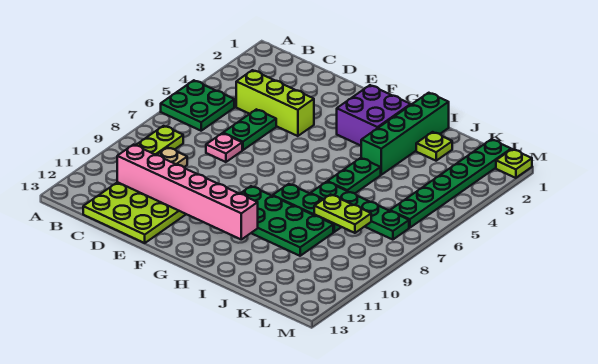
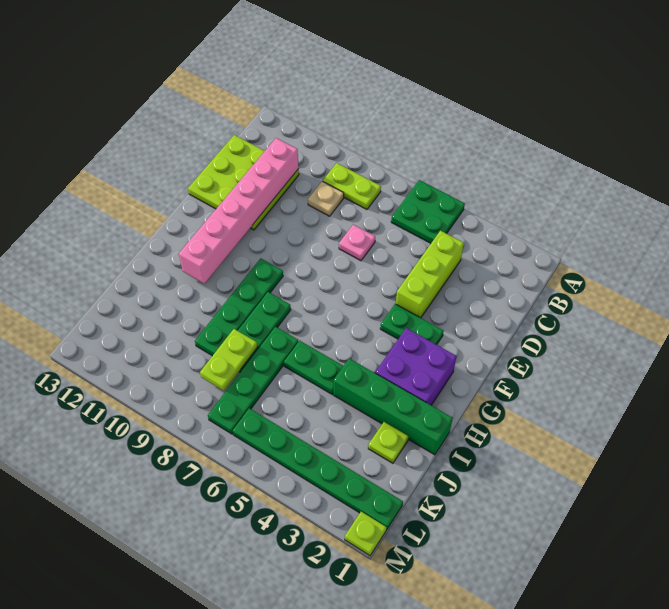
green 1x2 plate [223,109,276,150] -> green 1x2 plate moved to [380,304,444,345]
green 2x4 plate [240,186,333,256] -> green 1x4 plate [195,258,283,356]

